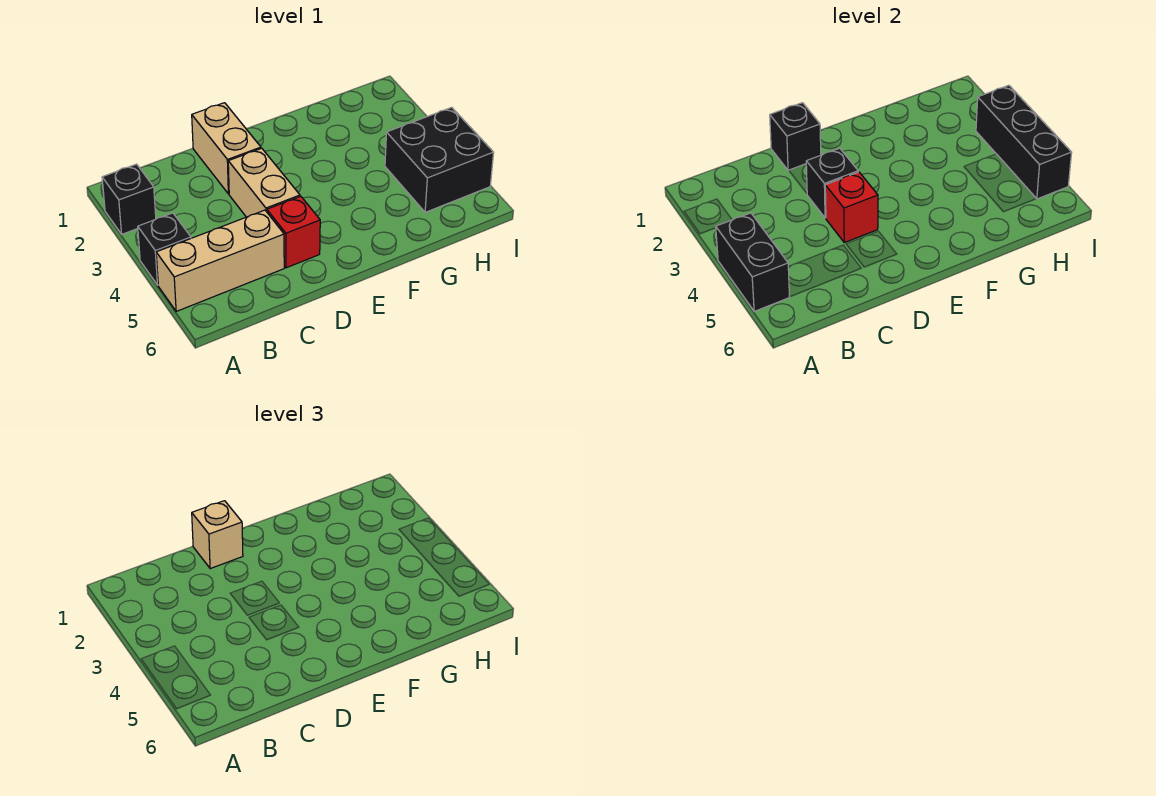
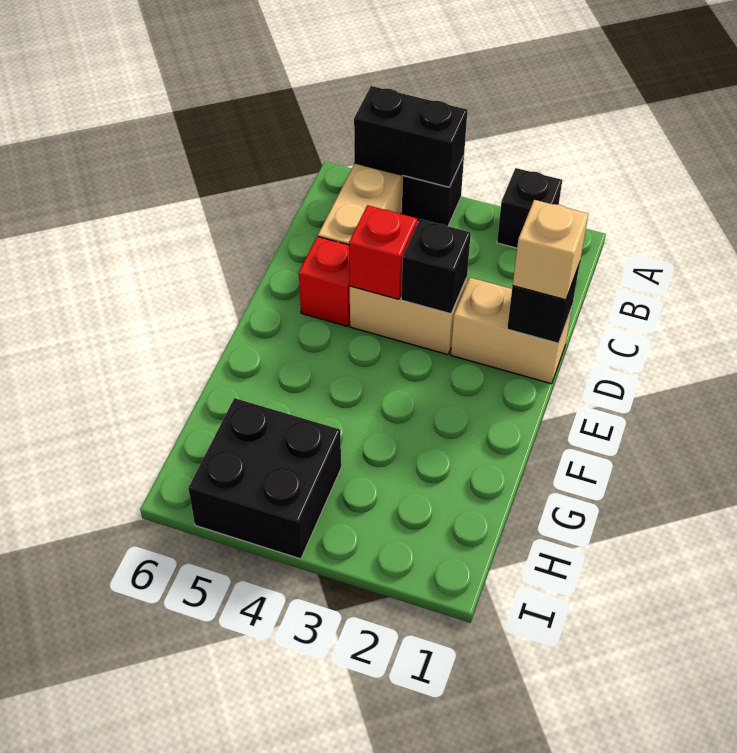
black 1x3 brick [976,85,1072,199] -> none

